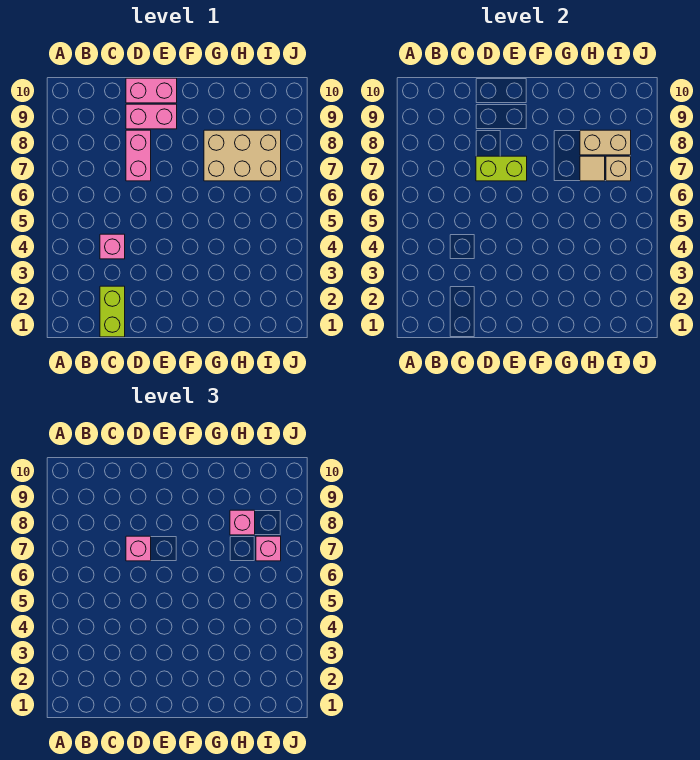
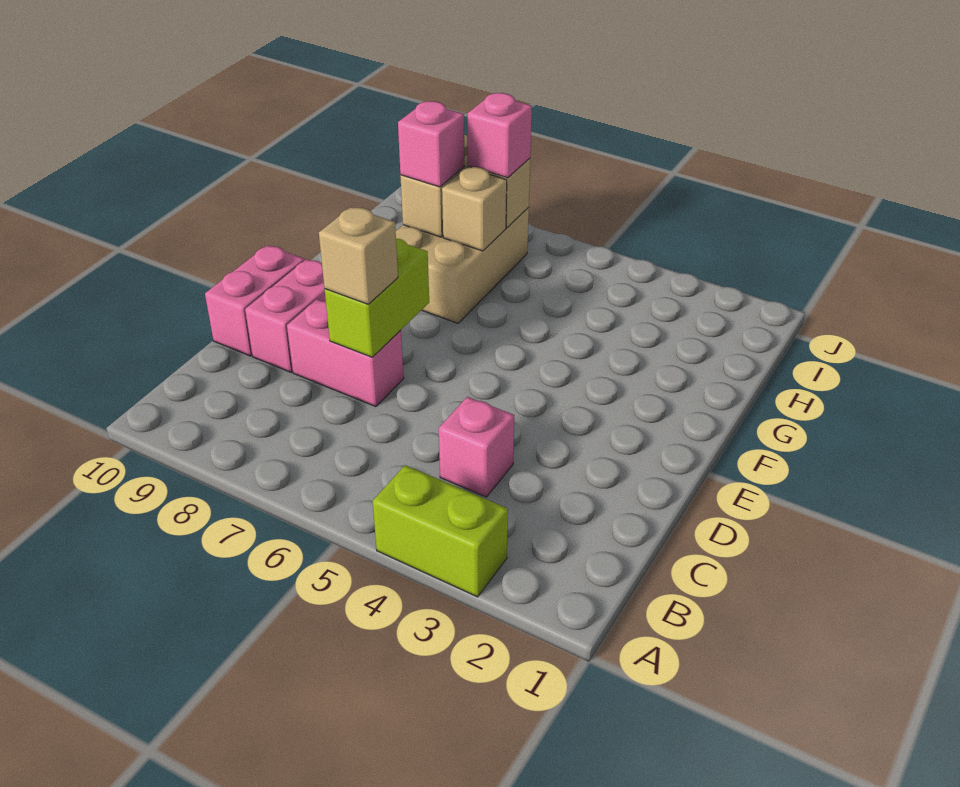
lime 1x2 brick [100,286,125,337] -> lime 1x2 brick moved to [373,465,508,597]
pink 1x1 brick [126,536,151,561] -> tan 1x1 brick [319,207,398,304]
tan 1x1 tile [580,156,605,181] -> tan 1x1 brick [442,167,507,251]

